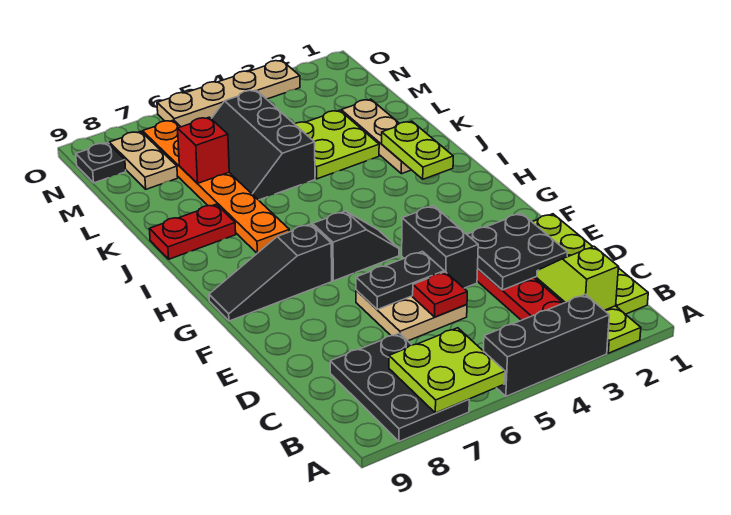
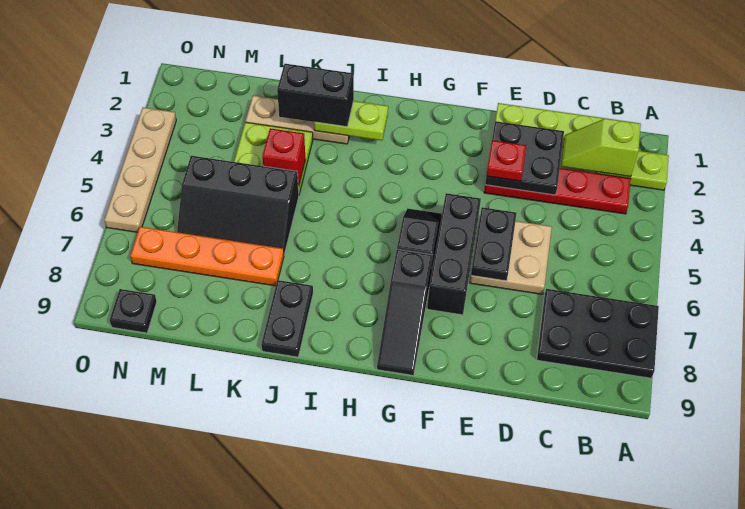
black 1x3 brick [483,294,609,396] -> black 1x3 brick moved to [427,193,481,315]
lime 2x2 plate [389,328,505,413] -> none
red 1x1 plate [413,272,467,317] -> red 1x1 plate moved to [487,140,526,181]
black 1x2 brick [402,206,478,288] -> black 1x2 brick moved to [277,64,354,127]
orange 1x6 plate [143,120,290,253] -> orange 1x4 plate [130,227,284,286]
red 1x2 plate [150,204,236,259] -> black 1x2 plate [261,280,313,357]
red 1x1 brick [178,117,229,183] -> red 1x1 brick moved to [262,128,305,187]
tan 1x2 plate [109,131,178,189] -> none

